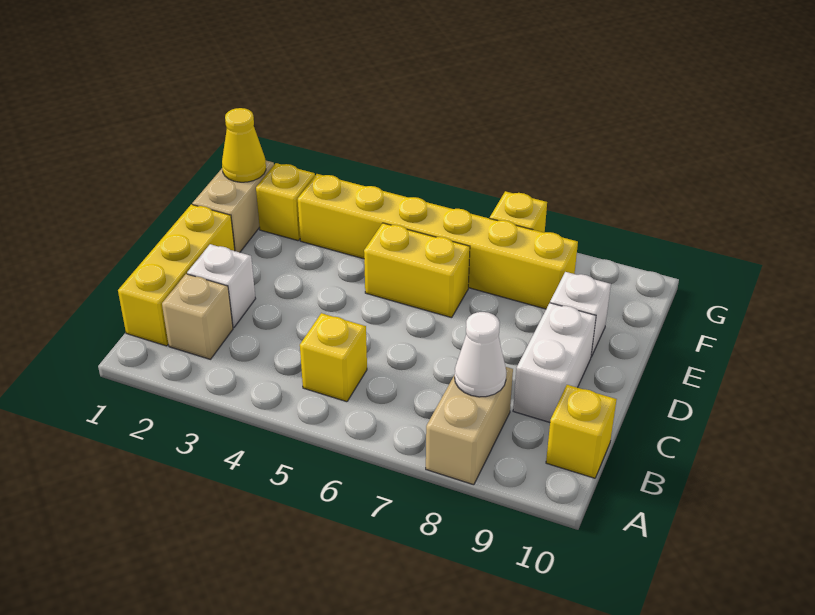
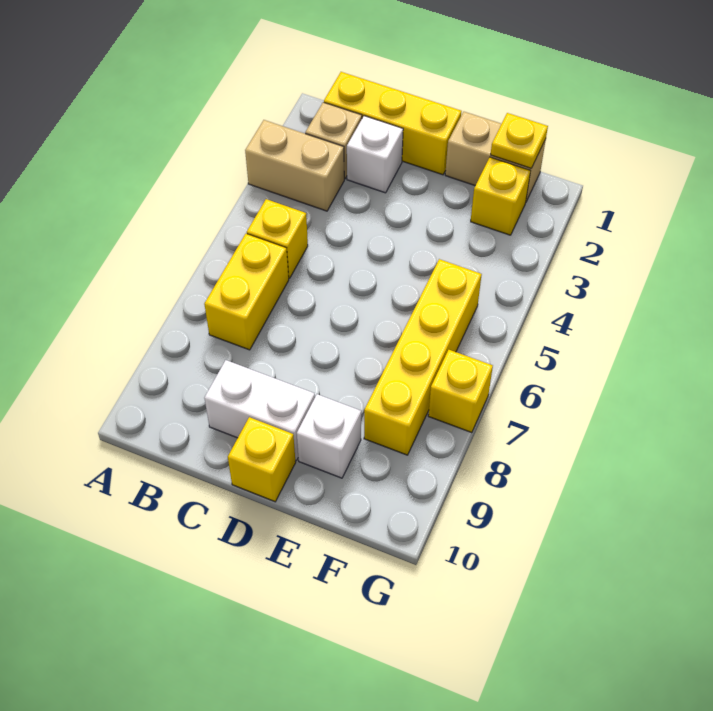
tan 1x2 brick [426,367,513,485] -> tan 1x2 brick moved to [245,120,344,211]
white 1x1 cone [455,312,506,397] -> none
yellow 1x1 brick [546,385,617,478] -> yellow 1x1 brick moved to [228,417,296,502]
yellow 1x2 brick [364,223,470,318] -> yellow 1x2 brick moved to [204,234,289,350]
yellow 1x1 cone [222,108,266,182] -> yellow 1x1 plate [491,113,548,168]
yellow 1x6 brick [298,174,578,309] -> yellow 1x4 brick [364,259,482,455]

